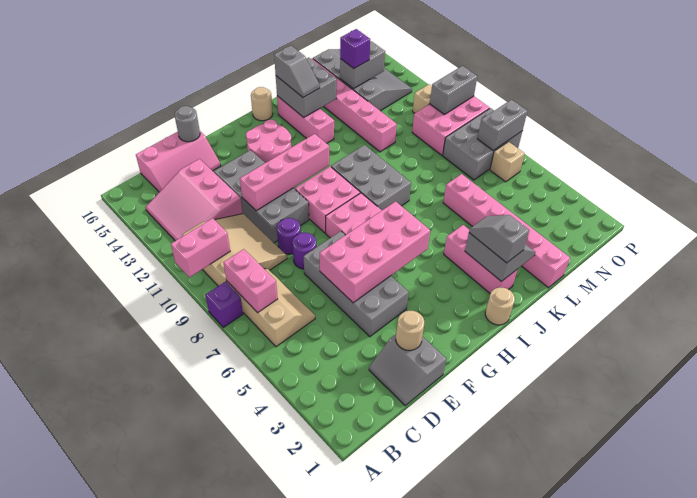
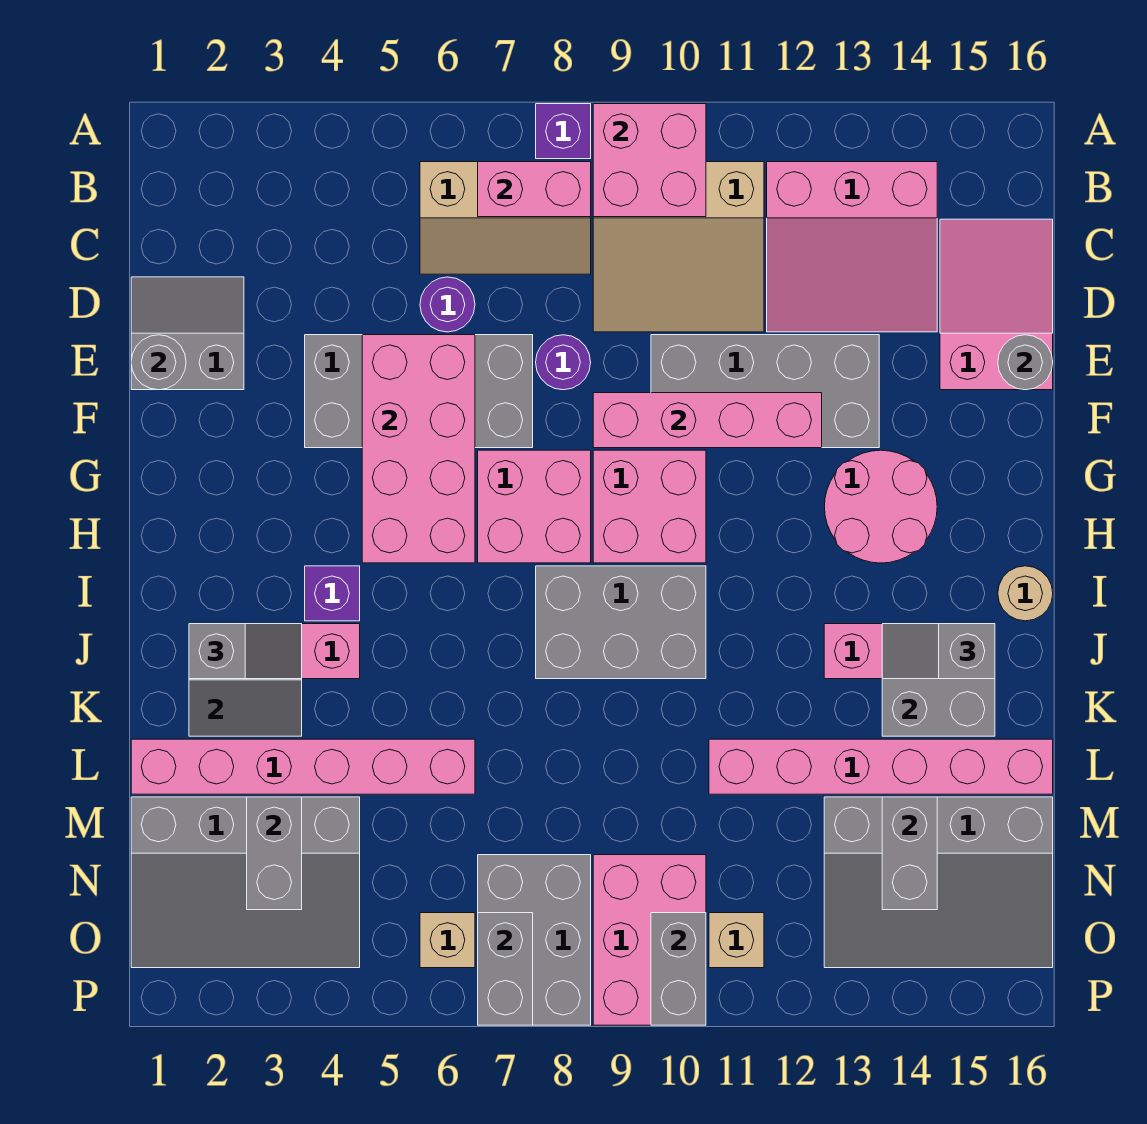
pink 1x2 brick [171,218,230,277] -> pink 2x2 brick [593,104,706,217]
pink 3x3 slope [146,159,243,241] -> pink 3x3 slope turned to [767,162,937,332]
pink 2x3 slope [136,131,221,192] -> pink 2x3 slope turned to [940,219,1053,390]
none -> grey 1x1 round brick [131,335,186,390]
tan 1x1 round brick [396,311,424,351] -> none
purple 1x1 round brick [277,218,301,254] -> purple 1x1 round brick moved to [420,277,475,332]
pink 1x4 brick [240,134,329,211] -> pink 1x4 brick turned to [593,393,822,448]
tan 1x1 round brick [485,287,515,325] -> none
none -> grey 3x4 slope [131,797,360,968]
none -> grey 1x2 brick [247,797,302,910]
purple 1x1 brick [340,29,370,68] -> purple 1x1 brick moved to [305,566,360,621]

